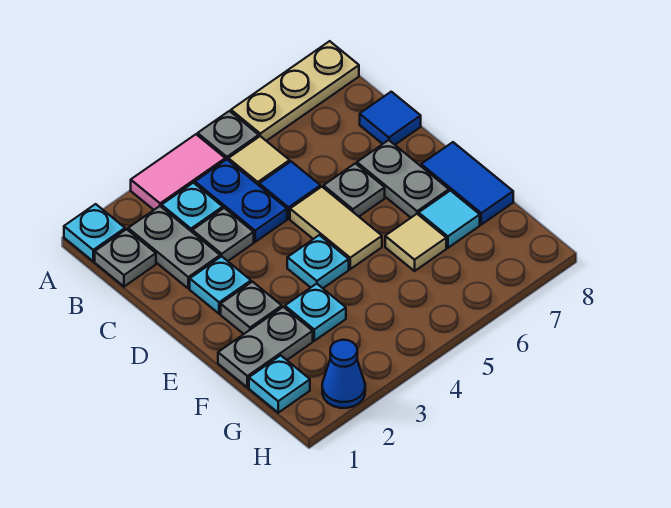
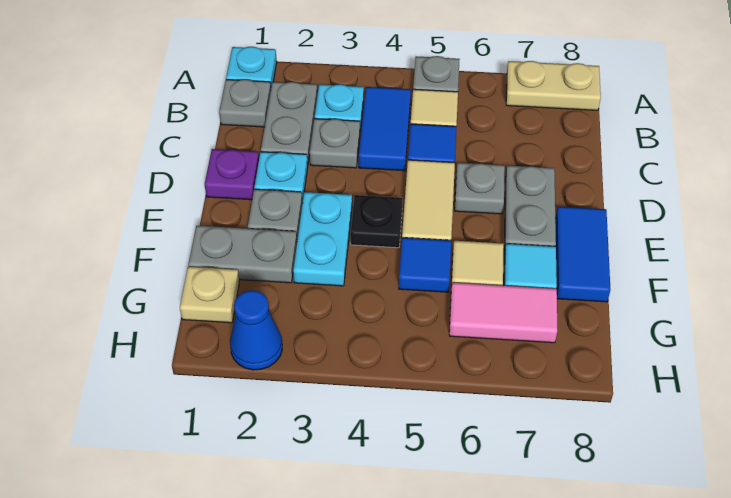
pink 1x2 tile [131,134,225,210] -> pink 1x2 tile moved to [449,283,557,343]
tan 1x3 plate [231,41,359,141] -> tan 1x2 plate [506,61,601,110]
blue 1x2 plate [195,160,287,242] -> blue 1x2 tile [359,87,411,171]
blue 1x1 tile [360,92,421,145] -> blue 1x1 tile moved to [399,238,451,292]
none -> purple 1x1 plate [205,149,259,200]
cyan 1x1 plate [287,235,349,288] -> black 1x1 plate [350,195,402,248]
cyan 1x1 plate [285,284,346,341] -> cyan 1x2 plate [293,192,352,286]
cyan 1x1 plate [249,355,310,413] -> tan 1x1 plate [180,267,239,323]

